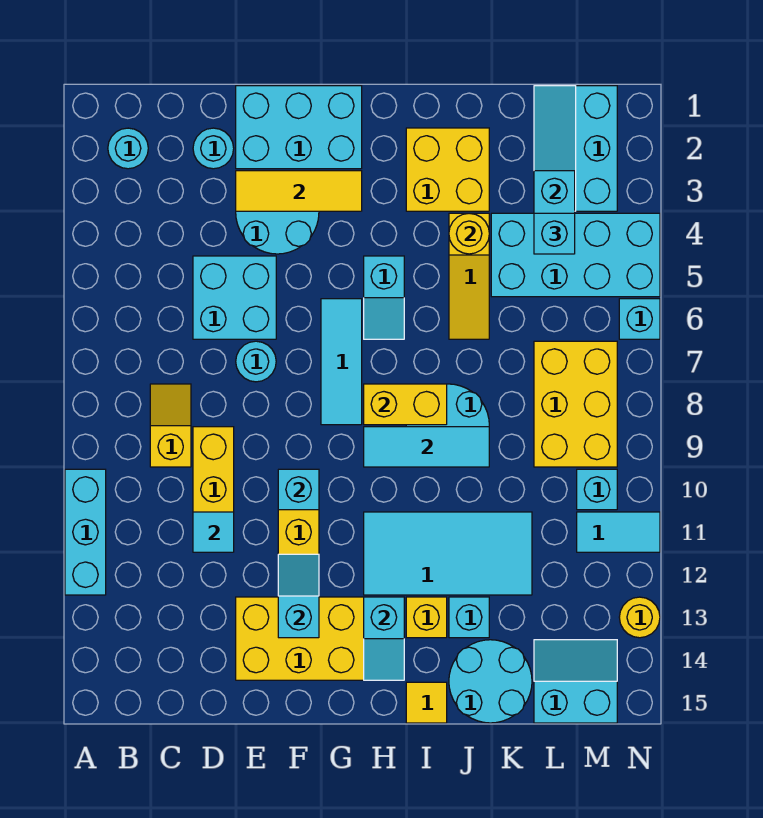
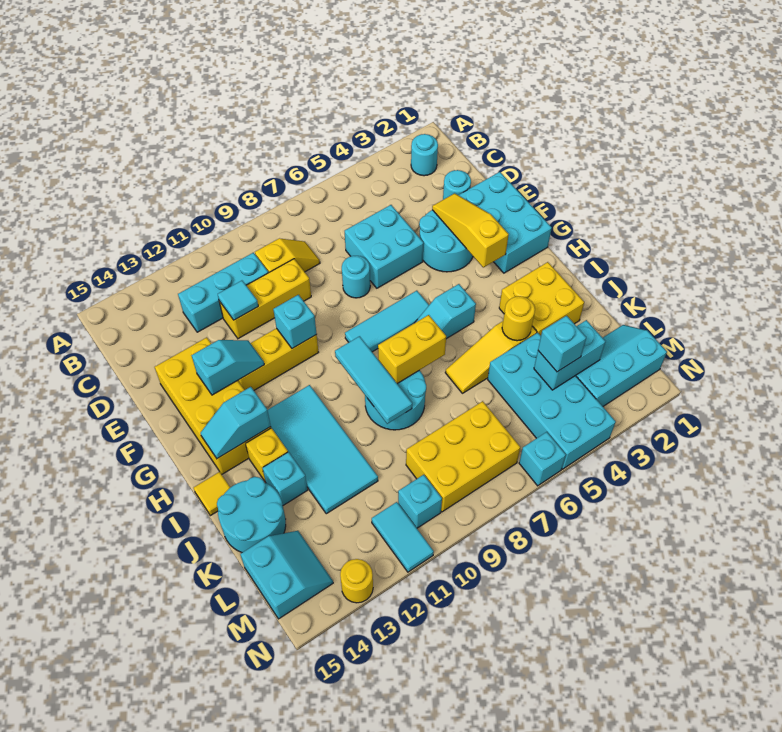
cyan 1x3 brick [65,469,106,595] -> cyan 1x3 brick moved to [178,253,268,332]
yellow 1x3 tile [236,171,362,211] -> yellow 1x3 slope [432,193,509,267]
yellow 1x2 brick [364,384,447,425] -> yellow 1x2 brick turned to [378,315,446,384]

